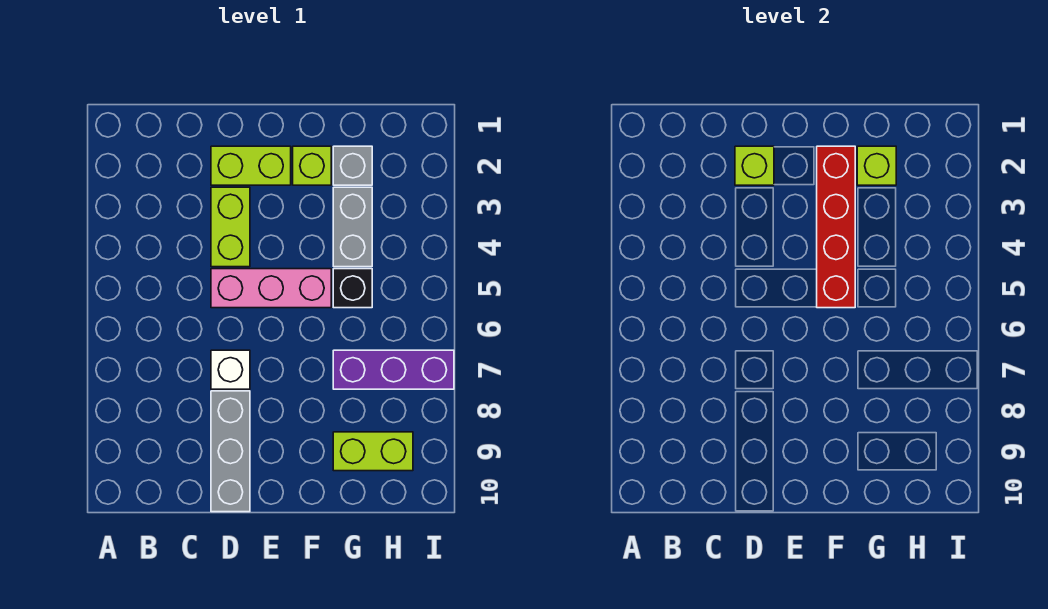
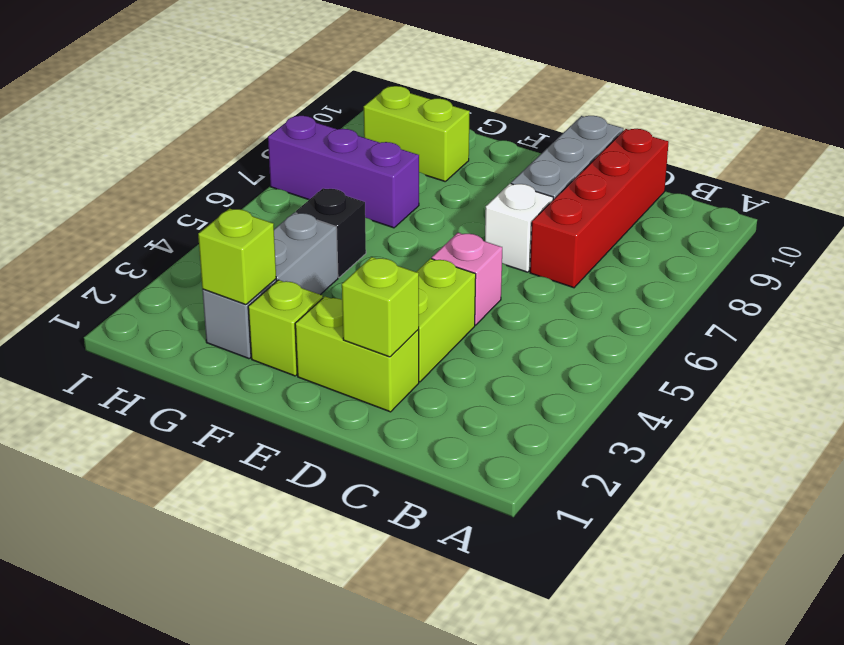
pink 1x3 brick [211,269,331,308] -> pink 1x1 brick [432,233,502,325]
red 1x4 brick [817,146,855,308] -> red 1x4 brick moved to [530,129,669,288]

